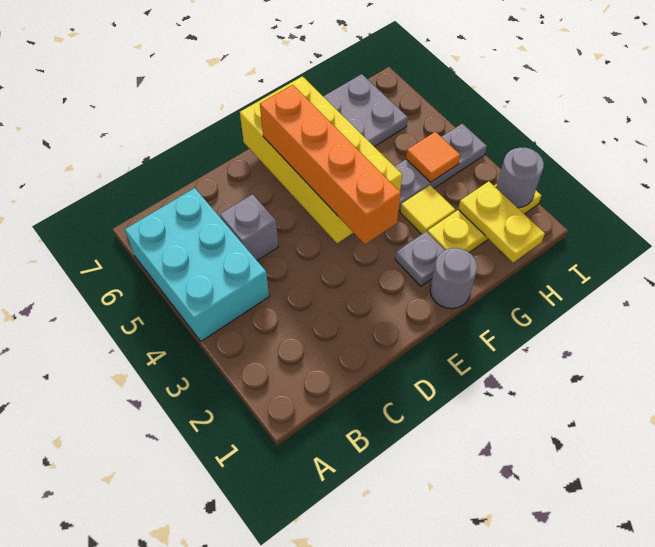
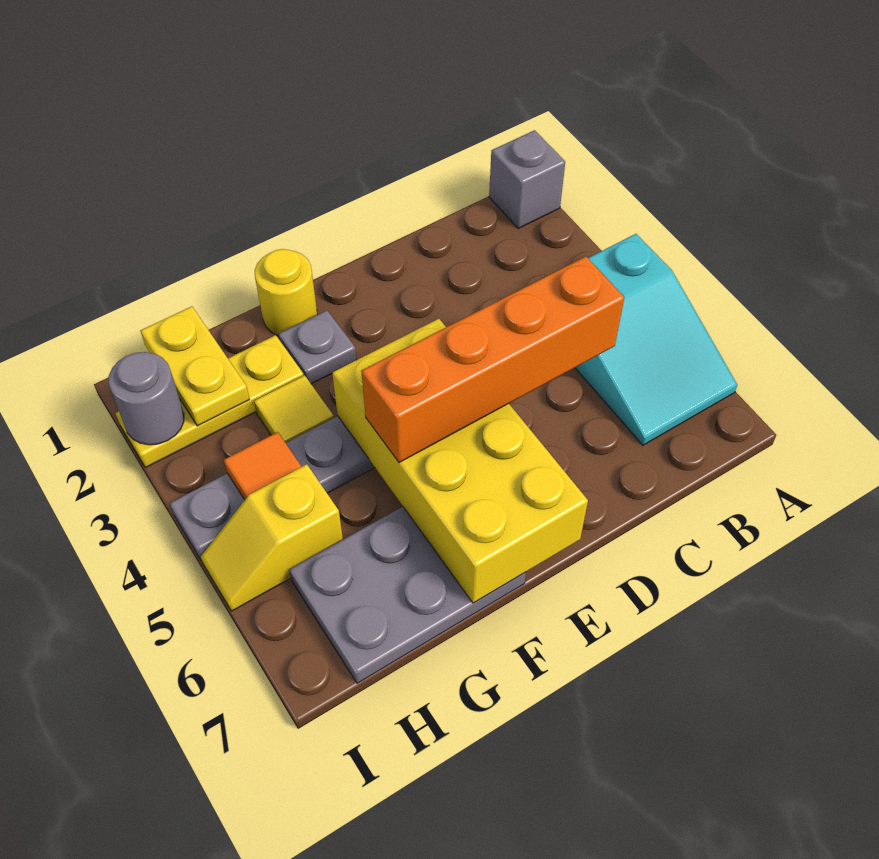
cyan 2x3 brick [125,188,269,341] -> cyan 2x3 slope [575,234,737,445]
grey 1x1 brick [220,194,278,261] -> grey 1x1 brick moved to [489,130,565,229]
orange 1x4 brick [260,85,401,244] -> orange 1x4 brick turned to [361,256,624,463]
grey 1x1 round brick [430,248,477,309] -> yellow 1x1 round brick [255,249,317,336]
none -> yellow 1x2 slope [201,464,343,611]

